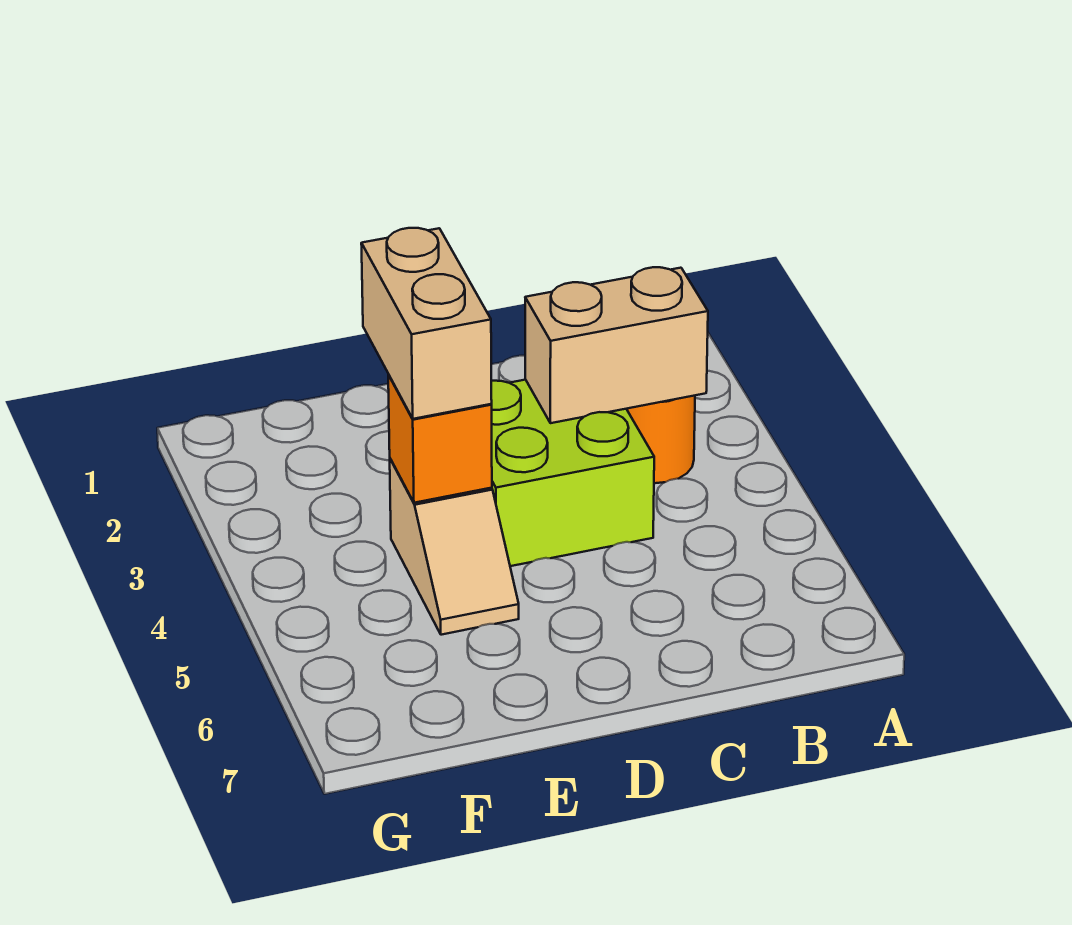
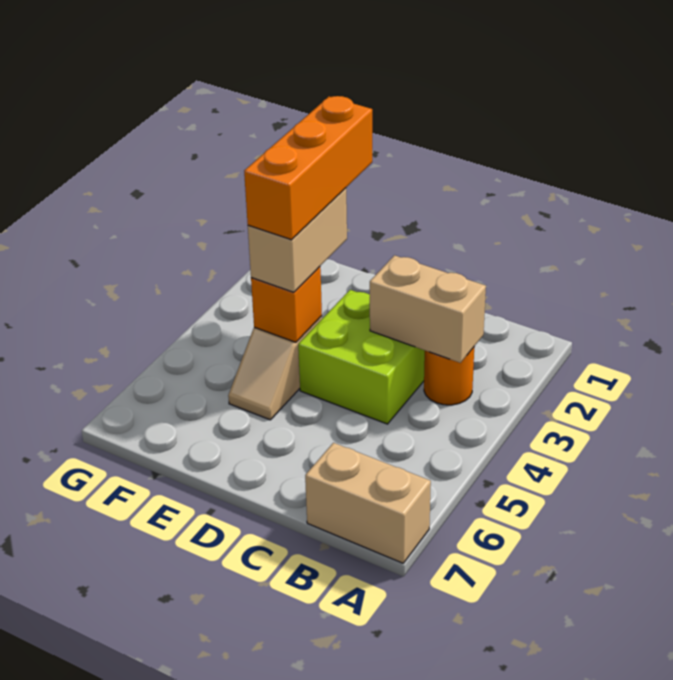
none -> tan 1x2 brick [305,443,431,563]
none -> orange 1x3 brick [244,96,372,240]

